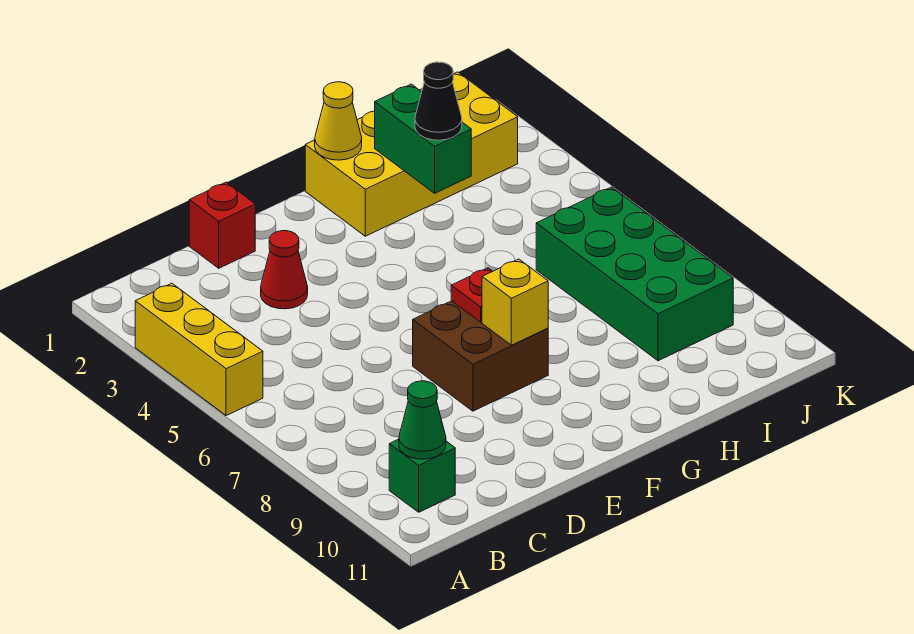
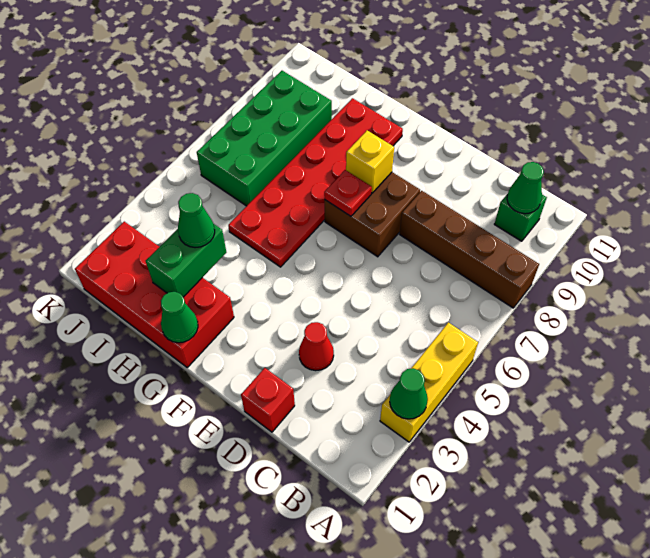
none -> green 1x1 cone [390,368,428,419]
none -> brown 1x4 brick [400,191,539,308]
yellow 2x4 brick [305,72,518,236] -> red 2x4 brick [75,222,234,368]
yellow 1x1 cone [315,82,362,160] -> green 1x1 cone [161,292,198,343]
none -> red 2x6 plate [228,98,403,267]
black 1x1 cone [415,62,462,140] -> green 1x1 cone [178,193,215,248]

